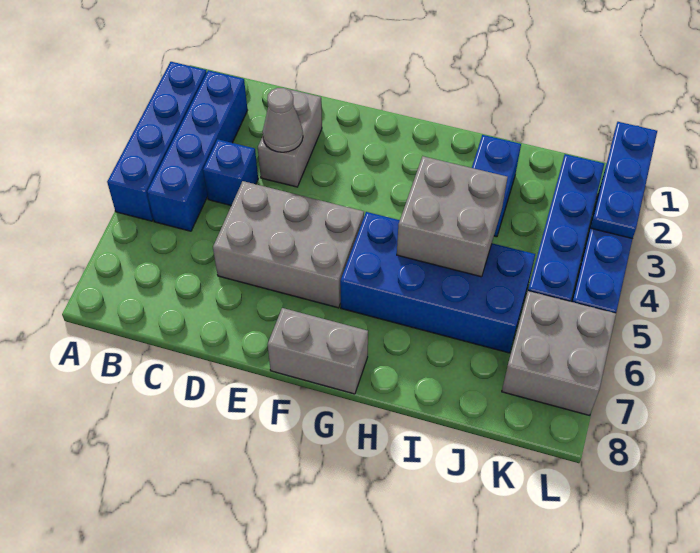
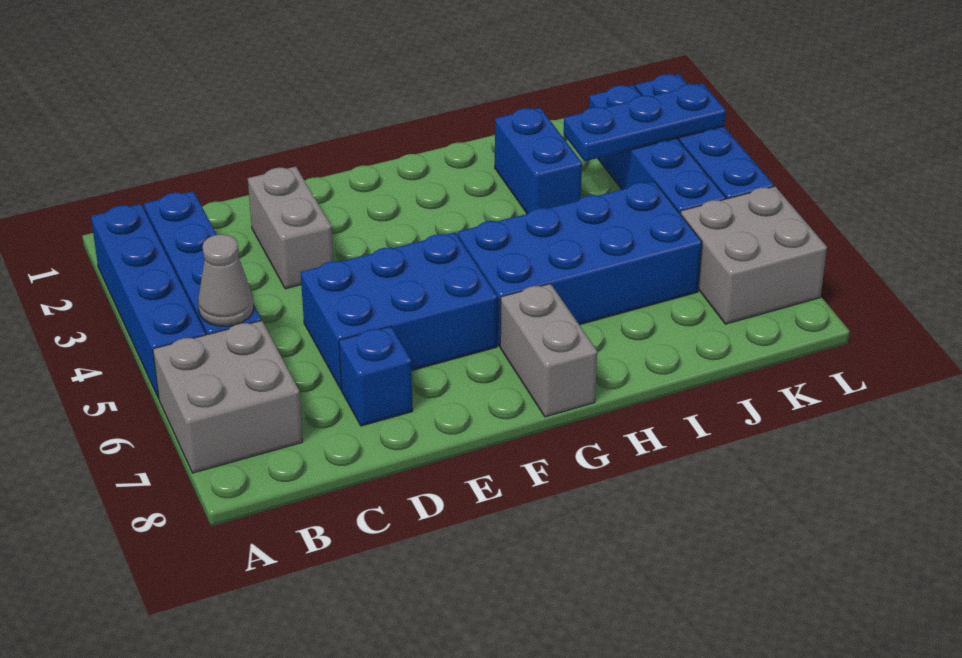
blue 1x1 brick [203,139,258,205] -> blue 1x1 brick moved to [339,326,413,426]
grey 1x1 cone [263,88,303,152] -> grey 1x1 cone moved to [198,234,254,326]
grey 2x3 brick [213,181,364,308] -> blue 2x3 brick [301,232,497,390]
grey 1x2 brick [268,308,368,394] -> grey 1x2 brick turned to [500,284,597,417]
grey 2x2 brick [397,156,508,277] -> grey 2x2 brick moved to [153,320,303,473]
blue 1x3 plate [591,122,657,239] -> blue 1x3 plate turned to [564,84,726,161]

